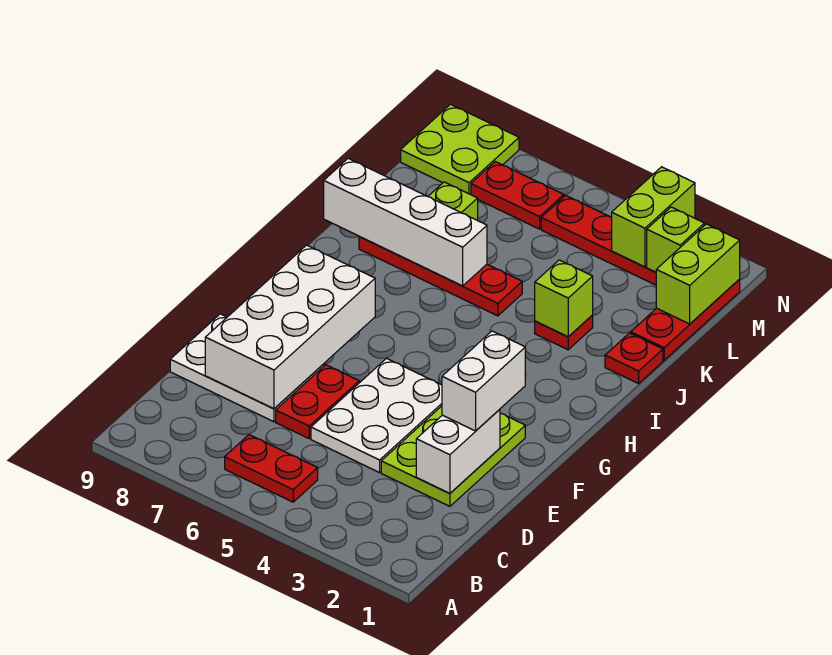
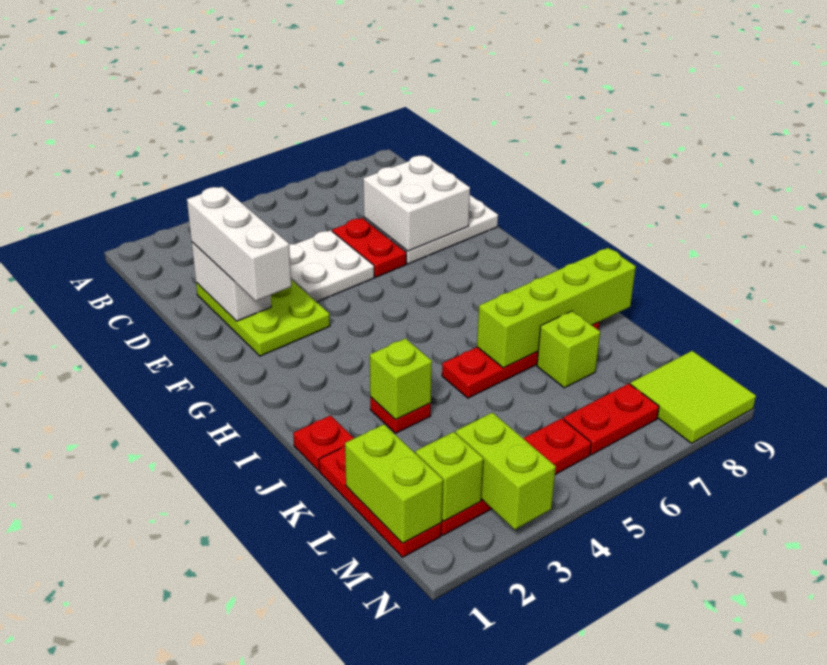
red 1x2 plate [225,435,318,502] -> none
white 2x3 plate [311,358,442,473] -> white 2x2 plate [289,230,374,302]
white 2x4 brick [205,245,375,409] -> white 2x2 brick [363,156,470,251]
white 1x2 brick [442,331,525,431] -> white 1x3 brick [187,187,291,301]
white 1x4 brick [324,158,487,286] -> lime 1x4 brick [477,248,636,368]
lime 2x2 plate [401,104,519,194] -> lime 2x2 tile [630,351,756,443]

